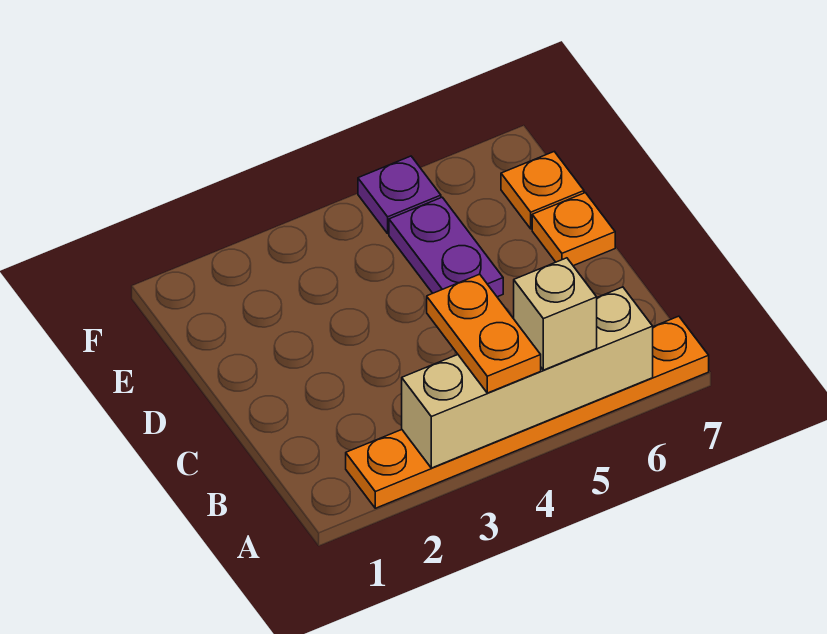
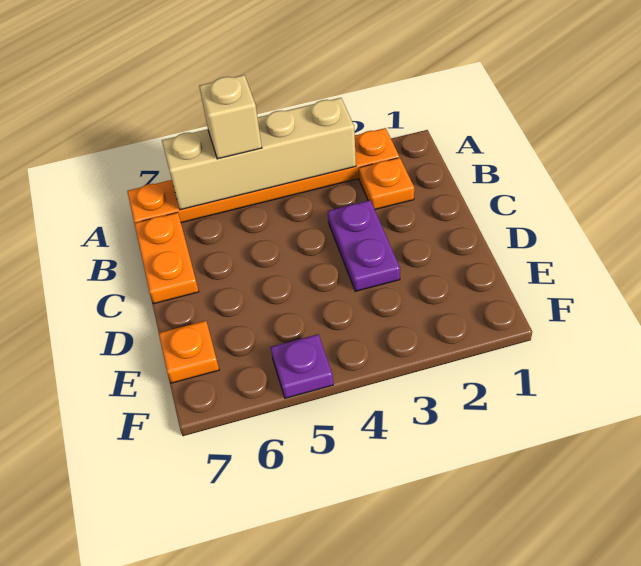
orange 1x2 plate [427,274,541,393] -> orange 1x2 plate moved to [134,212,199,304]
purple 1x2 plate [389,197,503,297] -> purple 1x2 plate moved to [328,200,400,291]
orange 1x1 plate [532,193,615,266] -> orange 1x1 plate moved to [359,158,414,209]

